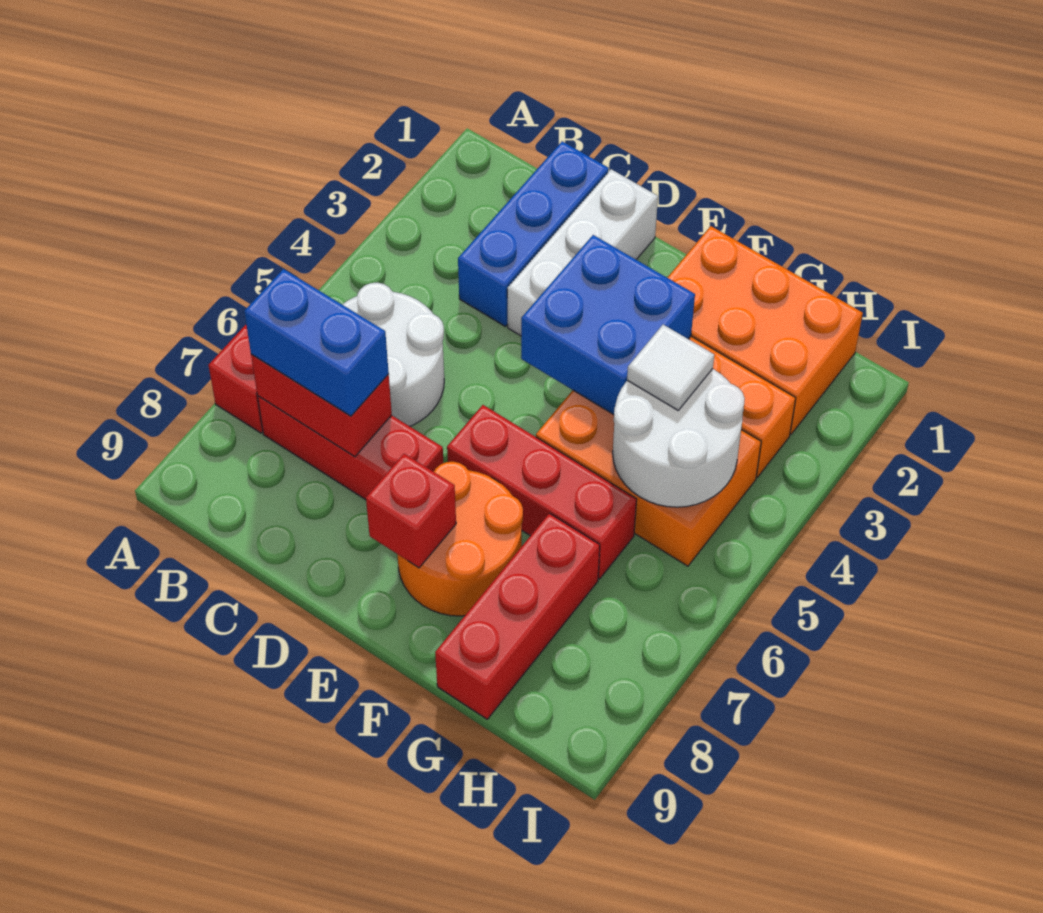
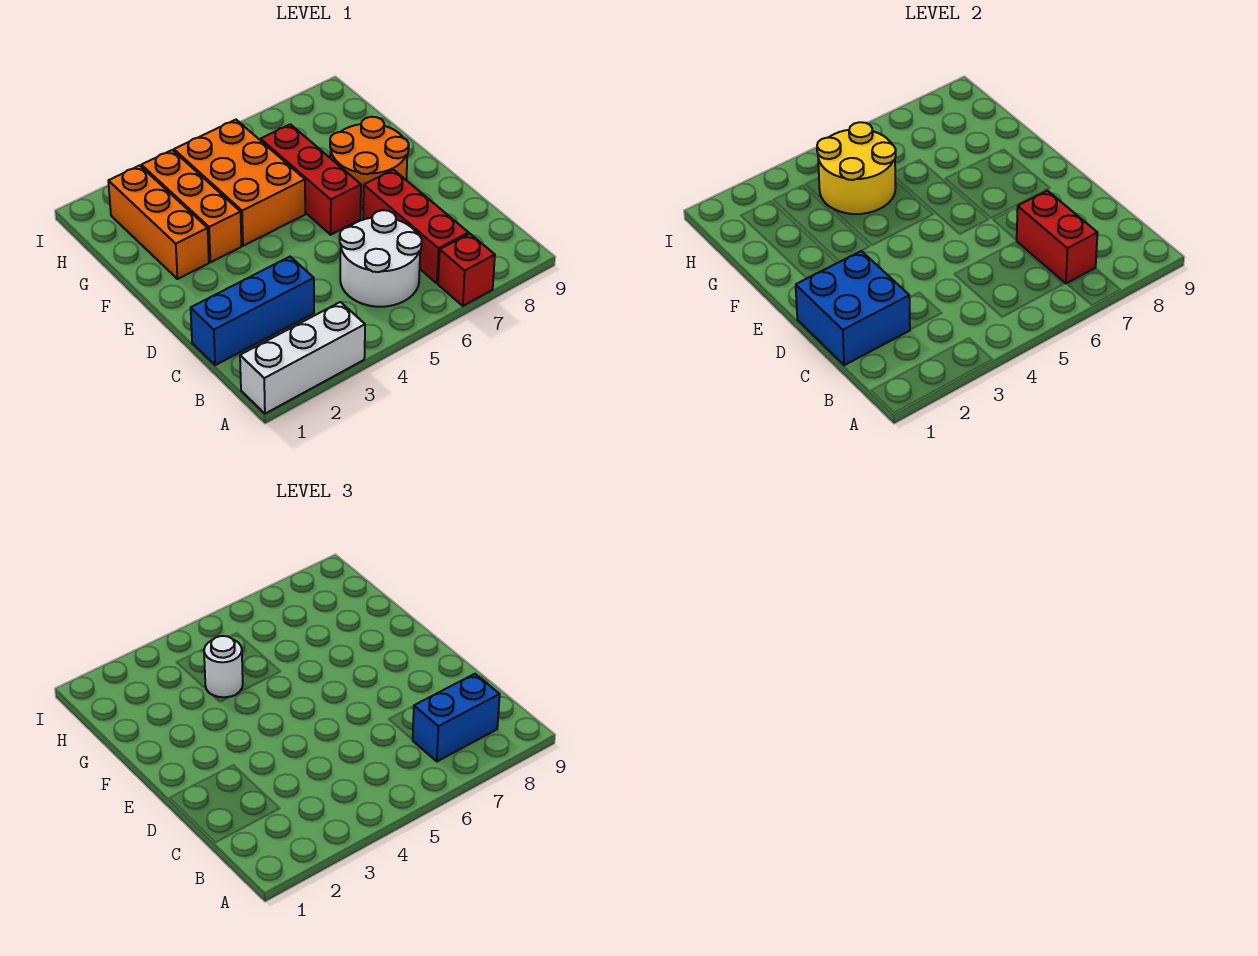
blue 1x2 brick [244,269,389,416] -> blue 1x2 brick turned to [413,674,500,761]
white 1x3 brick [507,169,658,336] -> white 1x3 brick moved to [240,302,365,414]
blue 2x2 brick [521,235,695,415] -> blue 2x2 brick moved to [796,251,910,365]
red 1x1 brick [366,454,456,568] -> none
orange 2x3 brick [667,226,863,434] -> orange 1x3 brick [108,165,209,279]
white 2x2 round brick [613,369,745,507] -> yellow 2x2 round brick [817,122,896,214]
white 1x1 tile [627,325,714,410] -> white 1x1 round brick [204,636,243,697]
red 1x3 brick [435,513,600,719] -> none

